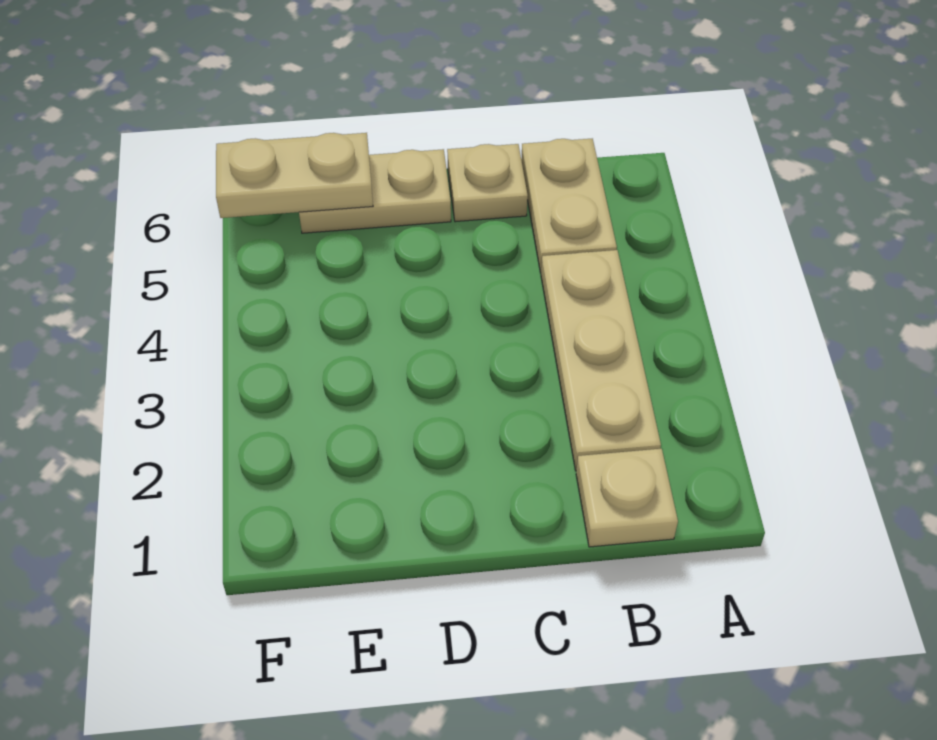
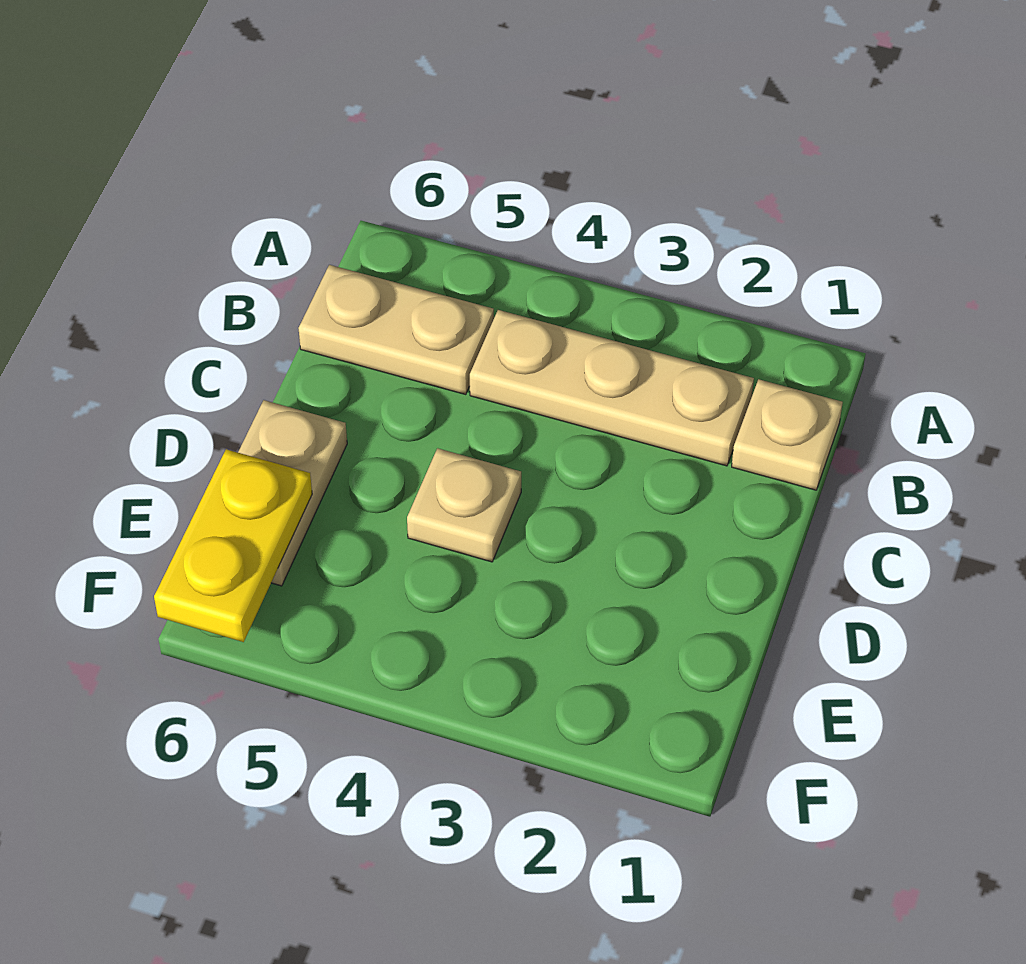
tan 1x1 plate [447,144,528,222] -> tan 1x1 plate moved to [407,448,521,562]
tan 1x2 plate [216,133,373,218] -> yellow 1x2 plate [154,449,312,642]

